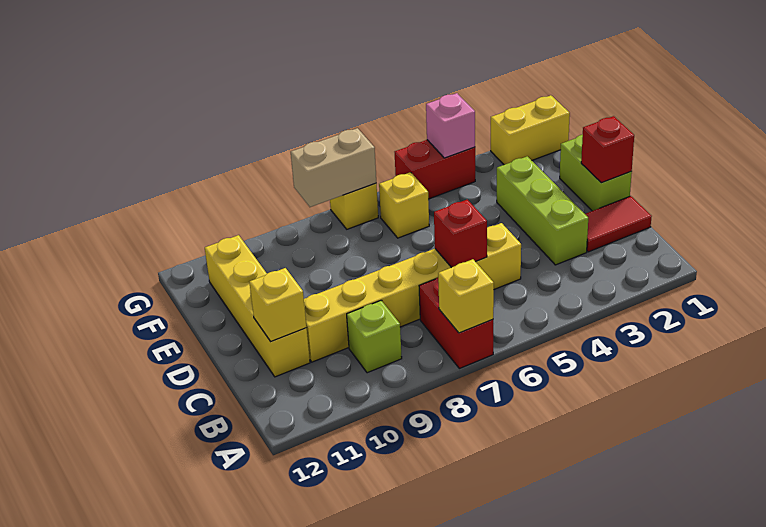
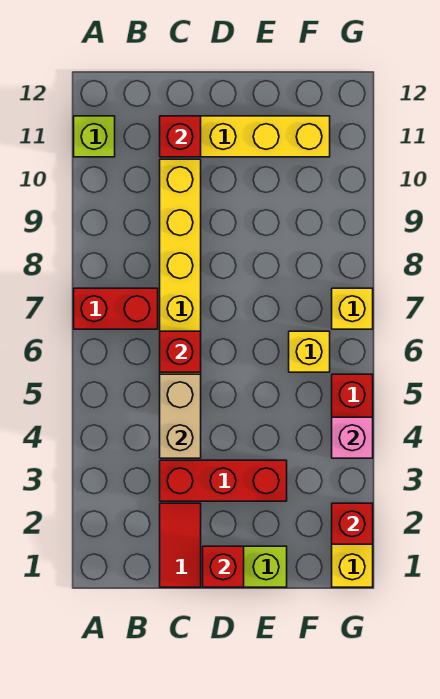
yellow 1x1 brick [438,259,494,333] -> none
lime 1x1 brick [347,300,402,373] -> lime 1x1 brick moved to [74,116,115,157]
lime 1x3 brick [497,156,588,265] -> red 1x3 brick [160,460,287,501]
yellow 1x1 brick [249,268,307,341] -> red 1x1 brick [160,116,201,157]
none -> red 1x1 brick [332,503,373,544]
tan 1x2 brick [291,128,376,207] -> tan 1x2 brick moved to [160,374,201,458]

